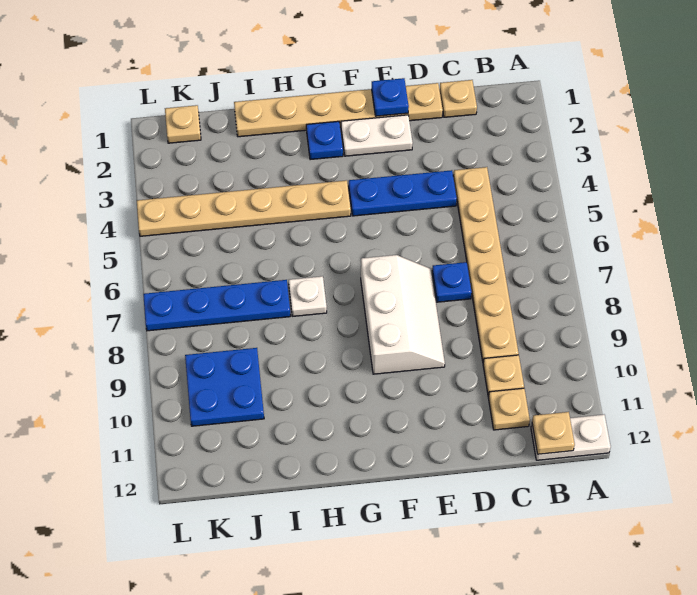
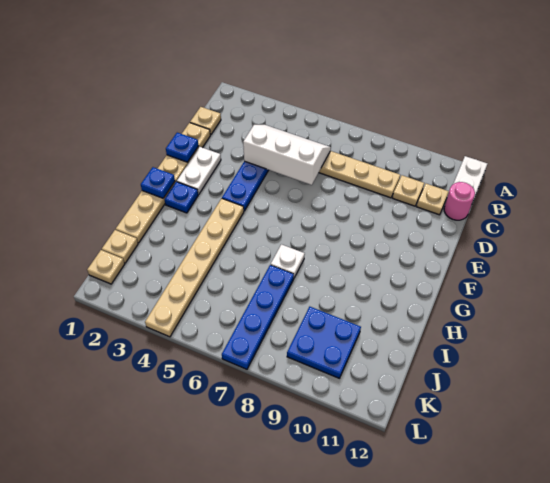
tan 1x1 plate [532,412,575,454] -> tan 1x1 plate moved to [102,230,138,263]
none -> pink 1x1 round brick [444,182,475,220]
blue 1x1 plate [432,262,472,302] -> blue 1x1 plate moved to [141,167,175,198]
white 2x3 slope [361,255,445,374] -> white 2x3 slope moved to [243,125,331,185]

